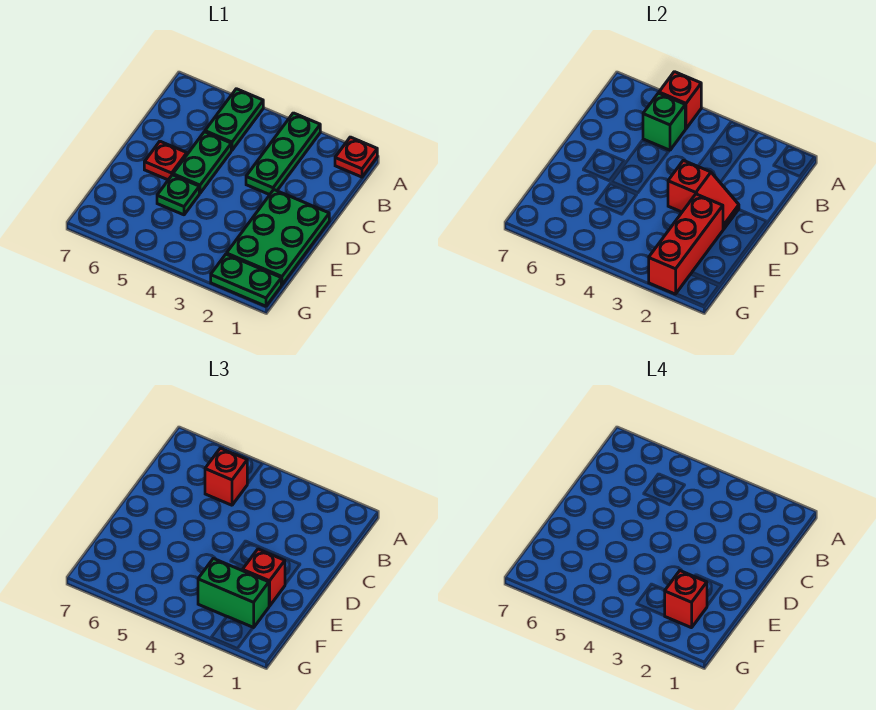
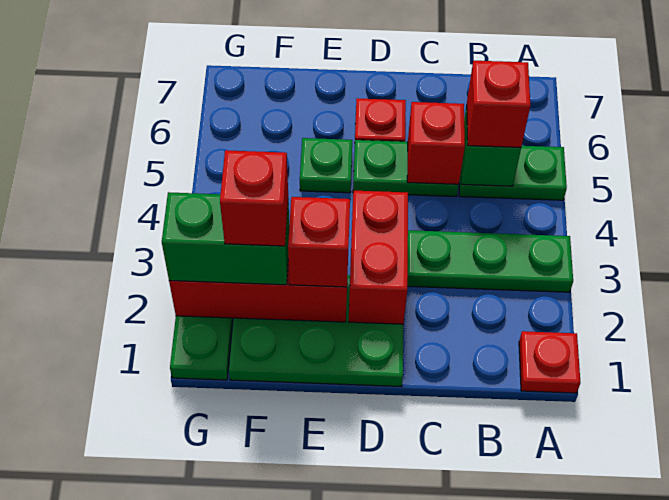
red 1x1 brick [659,72,701,129] -> red 1x1 brick moved to [407,102,465,184]
red 1x2 slope [668,160,739,229] -> red 1x2 brick [349,191,408,324]
green 1x2 brick [198,558,269,628] -> green 1x2 brick turned to [162,192,289,285]

